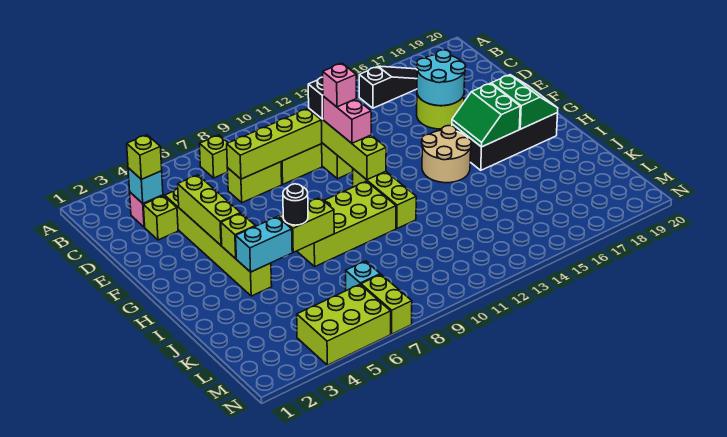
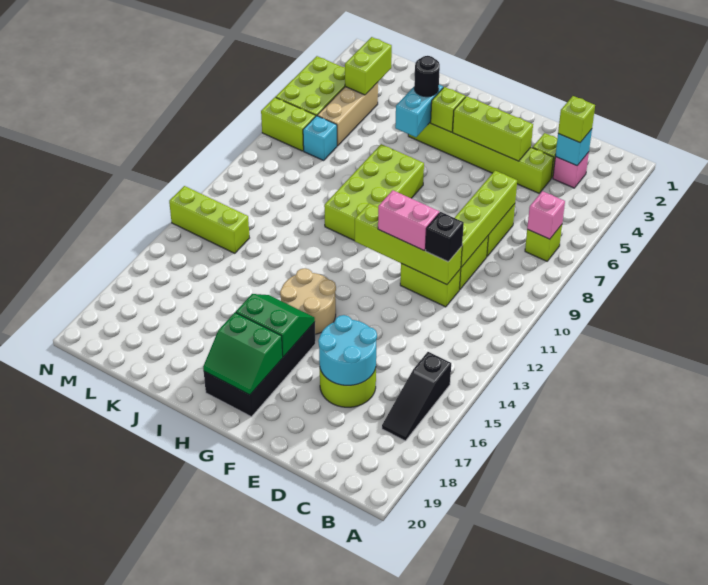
pink 1x1 brick [323,63,356,107] -> pink 1x1 brick moved to [527,191,565,239]
lime 1x3 brick [353,169,416,229] -> lime 1x3 brick moved to [169,186,249,253]
lime 1x2 brick [279,198,334,252] -> lime 1x2 brick moved to [345,37,392,95]
black 1x1 round brick [283,184,308,225] -> black 1x1 round brick moved to [414,56,440,97]
none -> tan 1x3 brick [317,82,378,146]

